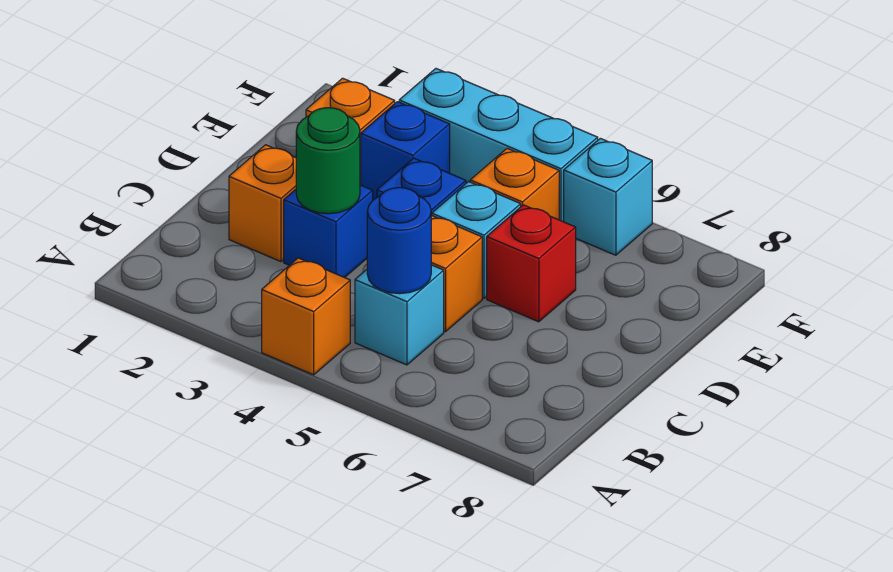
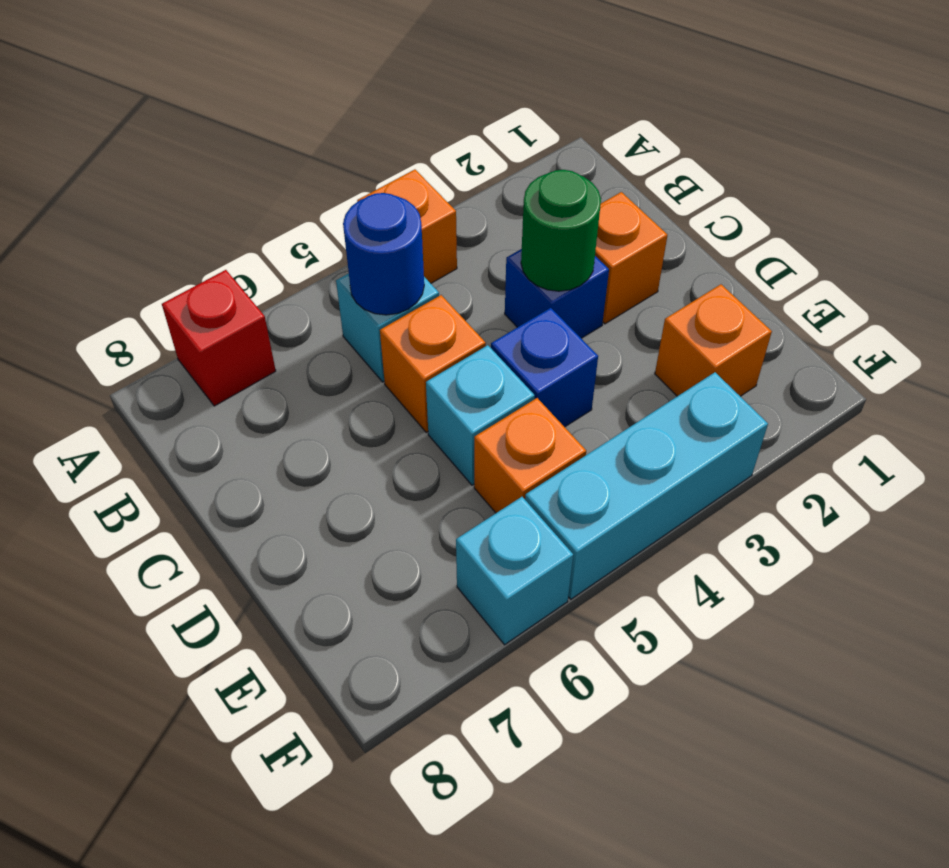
red 1x1 brick [487,205,576,322] -> red 1x1 brick moved to [162,270,276,406]
blue 1x1 brick [361,102,450,200] -> none

